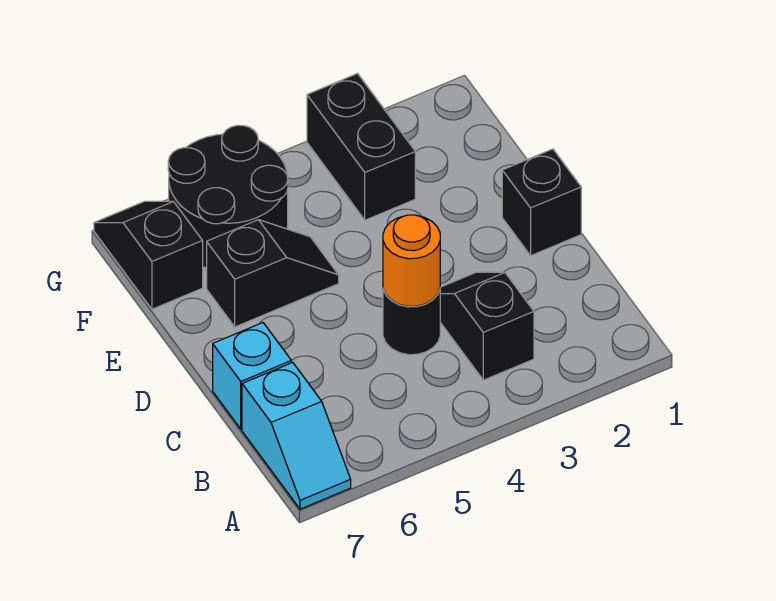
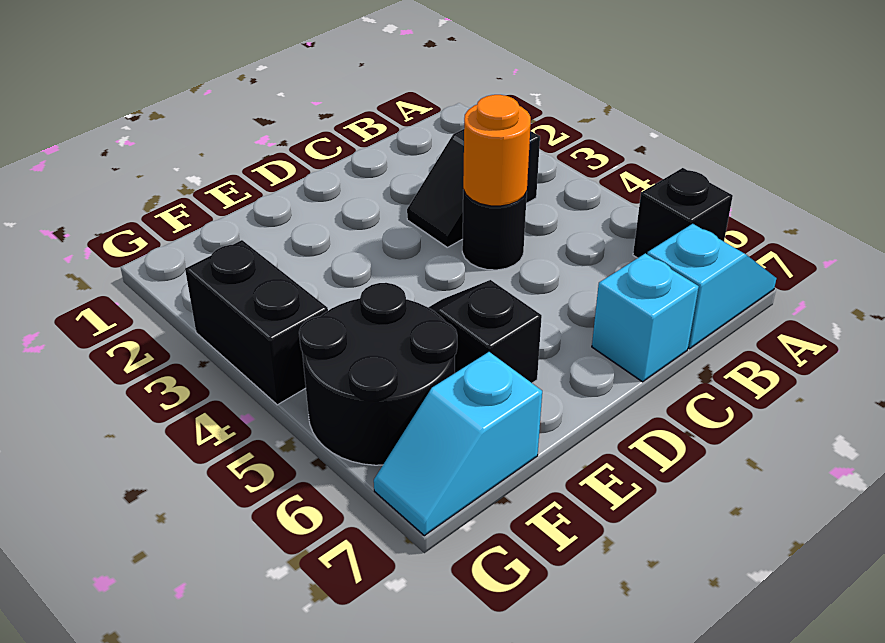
black 1x1 brick [502,149,581,256] -> black 1x1 brick moved to [633,168,733,258]
black 1x2 brick [307,74,415,220] -> black 1x2 brick turned to [185,240,328,405]
black 1x2 slope [94,201,203,309] -> cyan 1x2 slope [374,352,542,536]

